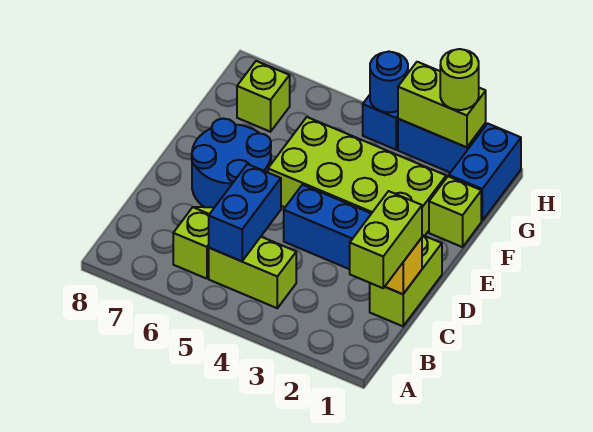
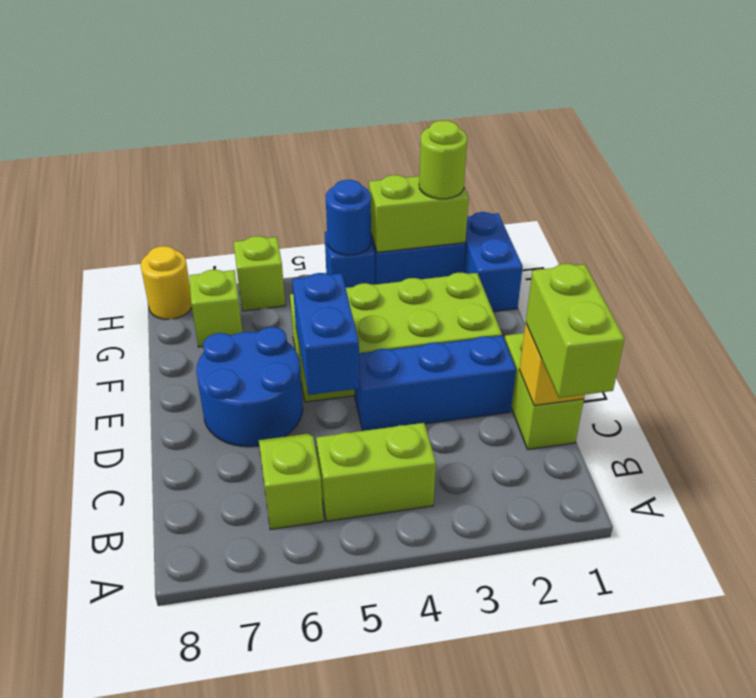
blue 1x2 brick [209,164,281,261] -> blue 1x2 brick moved to [292,273,360,395]
lime 1x1 brick [429,176,481,247] -> lime 1x1 brick moved to [234,236,285,311]
none -> yellow 1x1 round brick [141,246,192,319]

